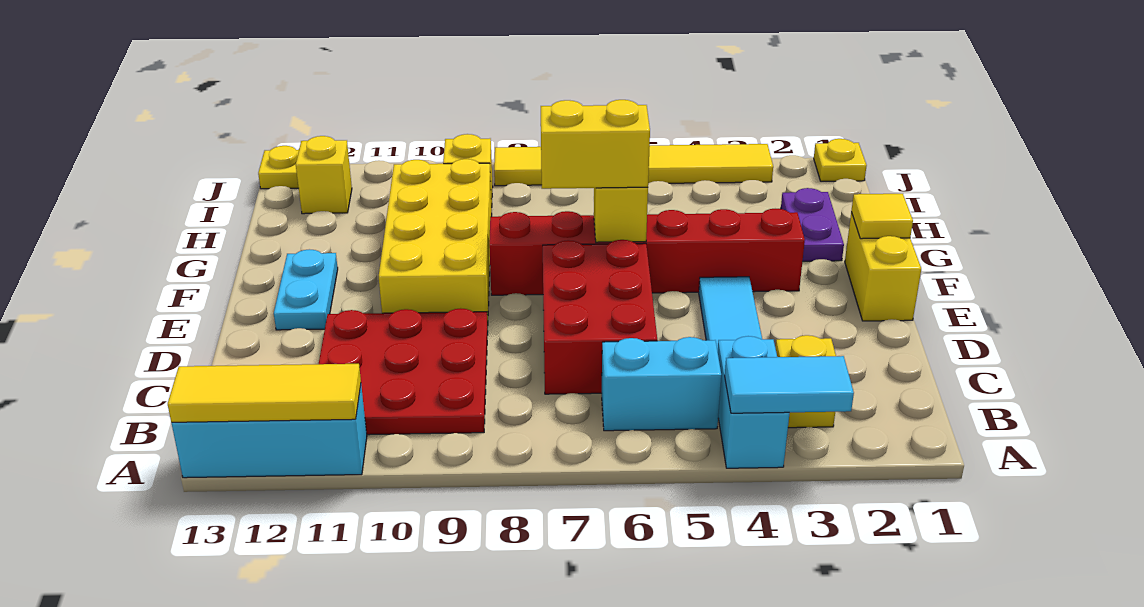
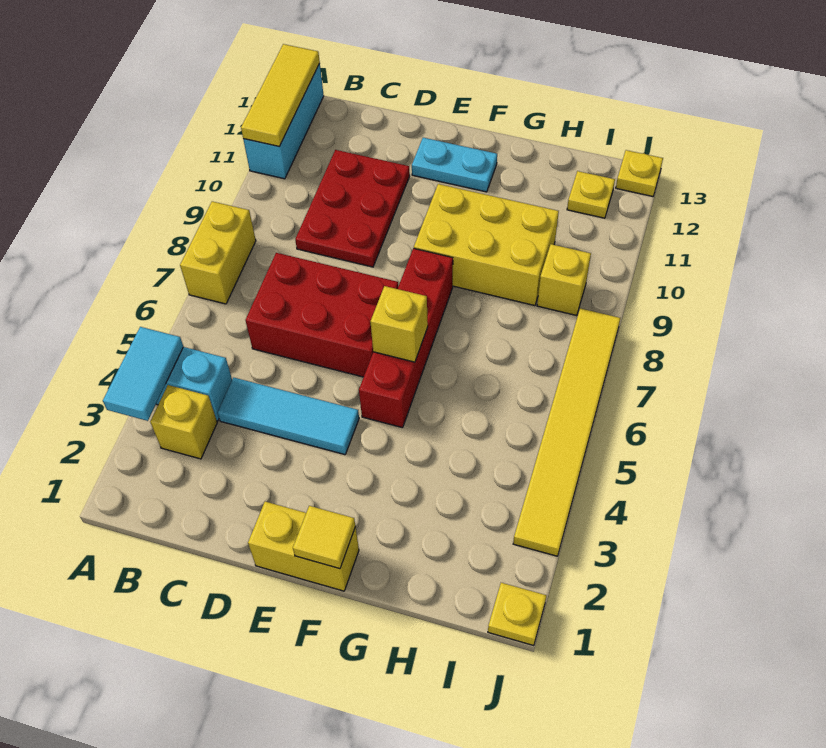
cyan 1x2 brick [602,337,721,431] -> none
red 3x3 plate [319,308,488,435] -> red 2x3 plate [295,150,410,267]
yellow 2x4 brick [379,159,492,322] -> yellow 2x3 brick [414,184,559,306]
red 1x6 brick [489,209,805,295] -> red 1x4 brick [359,248,453,428]
yellow 1x2 brick [541,100,650,189] -> yellow 1x2 brick moved to [180,201,256,304]
purple 1x2 plate [781,188,844,261] -> none
yellow 1x1 brick [296,136,352,214] -> yellow 1x1 plate [567,171,615,218]

